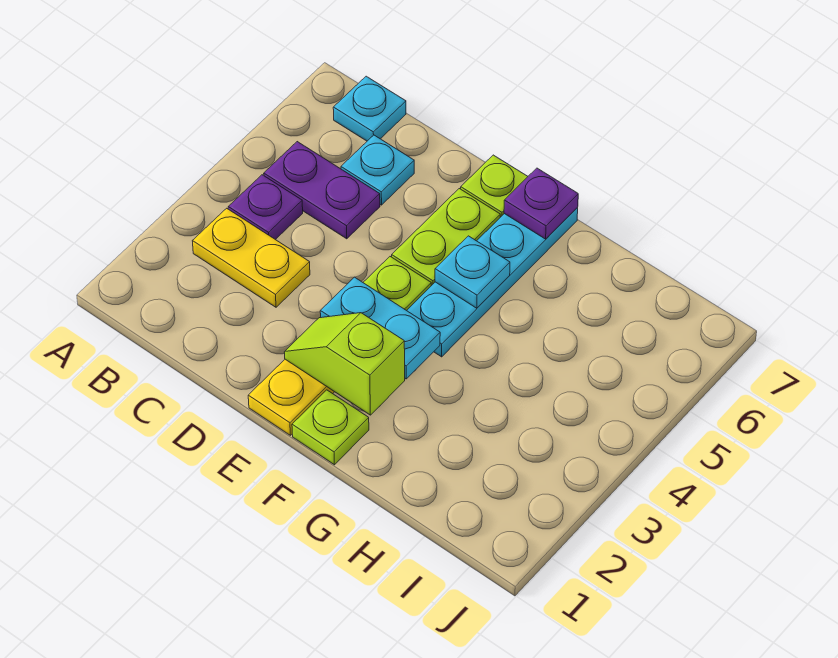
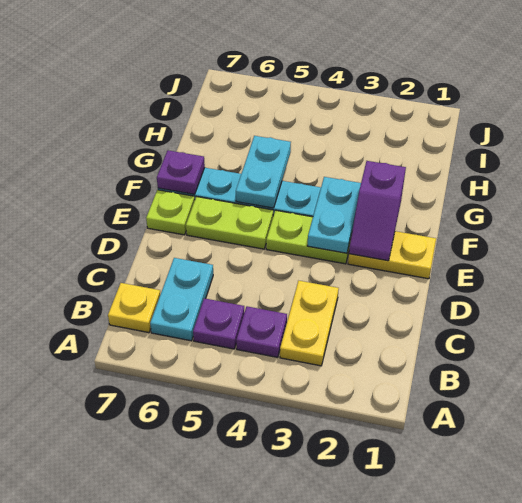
purple 1x2 plate [264,142,380,239] -> purple 1x1 plate [193,298,244,349]
cyan 1x1 plate [333,76,406,141] -> yellow 1x1 plate [108,283,161,333]
cyan 1x1 plate [341,135,414,205] -> cyan 1x2 plate [150,258,213,341]
lime 1x2 slope [284,313,405,415] -> purple 1x2 slope [349,161,406,261]
lime 1x1 plate [292,390,369,465] -> none
cyan 1x1 plate [435,236,510,308] -> cyan 1x2 plate [236,136,291,208]

